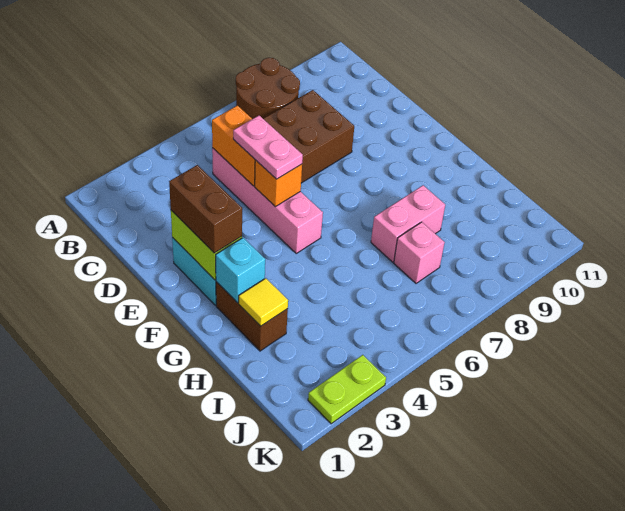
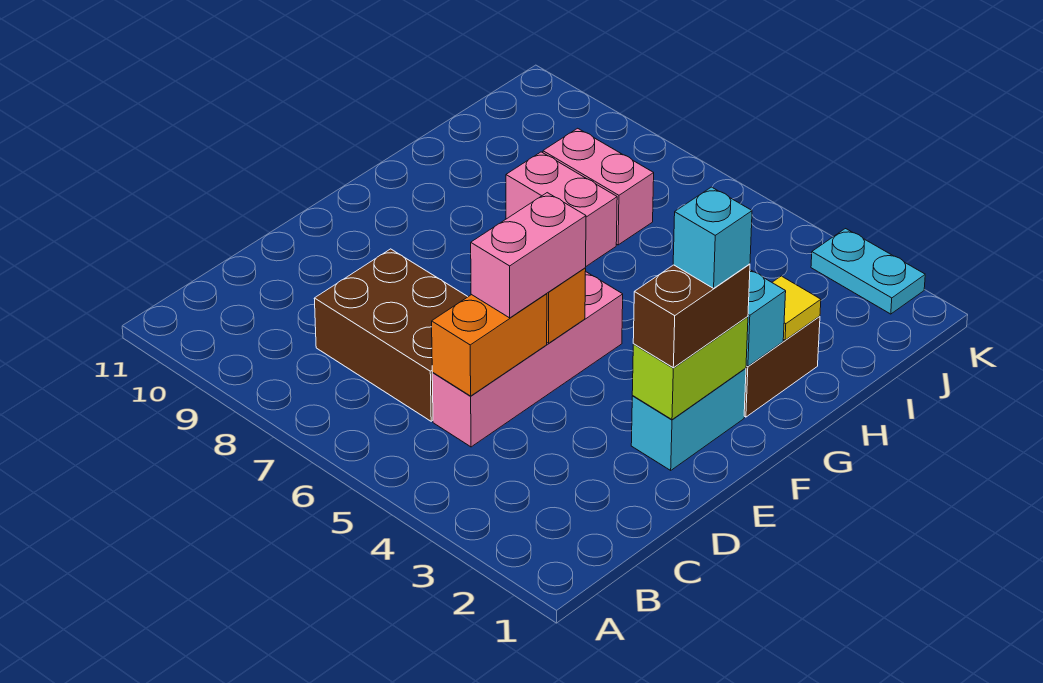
brown 2x2 round brick [236,58,300,119] -> none
pink 1x2 plate [233,116,303,179] -> pink 1x2 brick [471,193,586,318]
none -> cyan 1x1 brick [673,187,752,288]
pink 1x1 brick [394,222,445,283] -> pink 1x2 brick [543,128,654,245]
lime 1x2 plate [308,355,386,424] -> cyan 1x2 plate [811,229,925,314]

